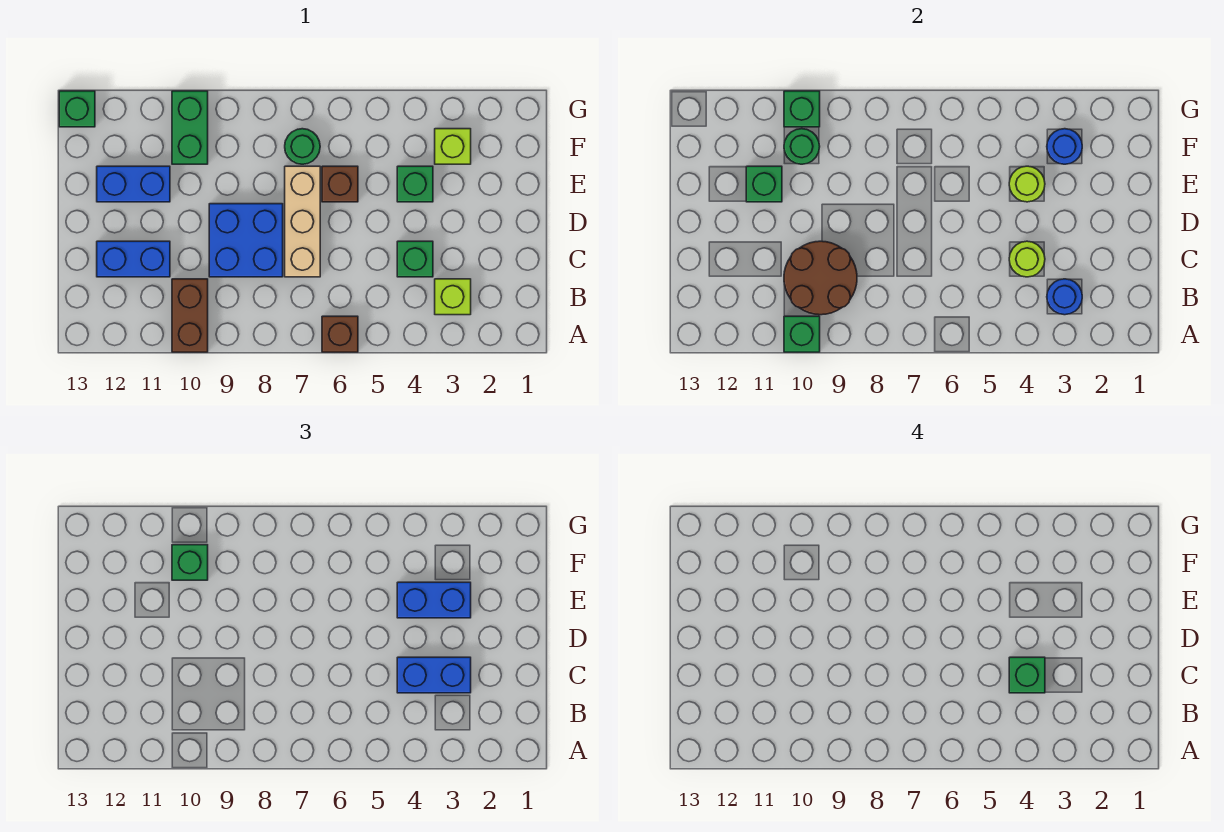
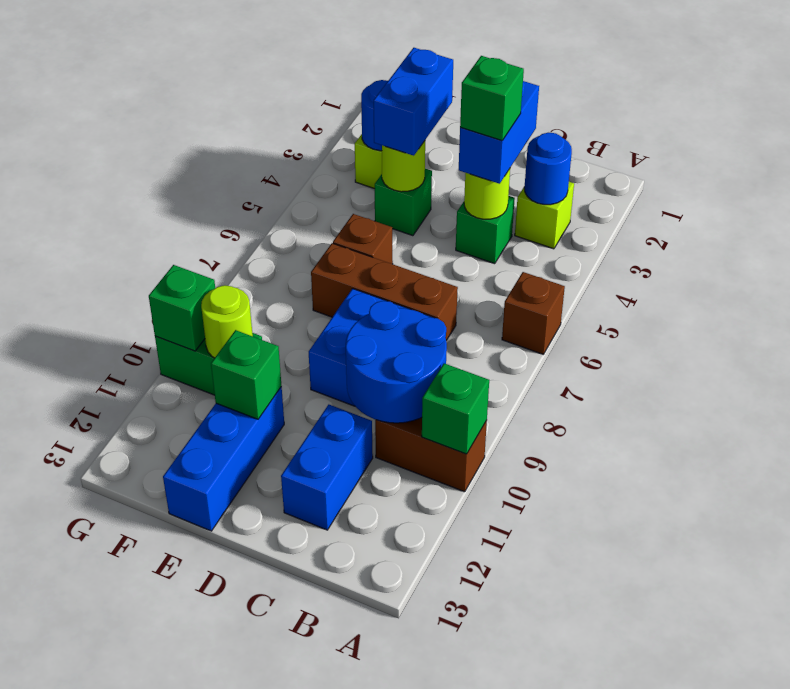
brown 2x2 round brick [784,241,857,315] -> blue 2x2 round brick [346,301,447,423]
tan 1x3 brick [285,166,320,277] -> brown 1x3 brick [311,243,458,341]
blue 1x2 brick [97,166,170,202] -> blue 1x3 brick [163,387,284,531]
green 1x1 round brick [285,129,320,164] -> none
green 1x1 round brick [784,129,820,164] -> lime 1x1 round brick [201,285,253,358]
green 1x1 brick [172,545,208,580] -> none
green 1x1 brick [59,91,95,127] -> none

